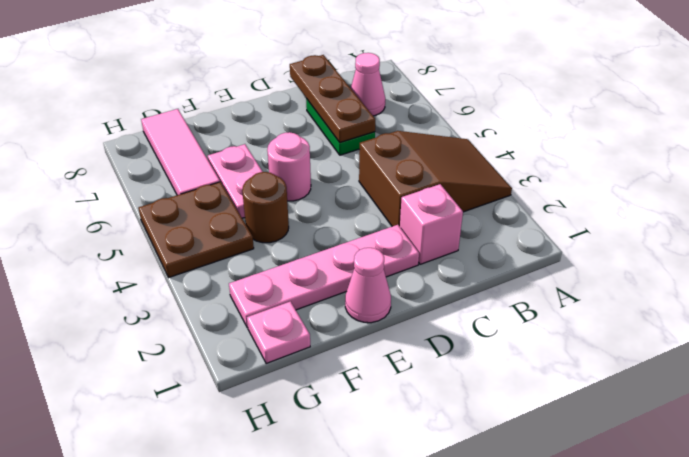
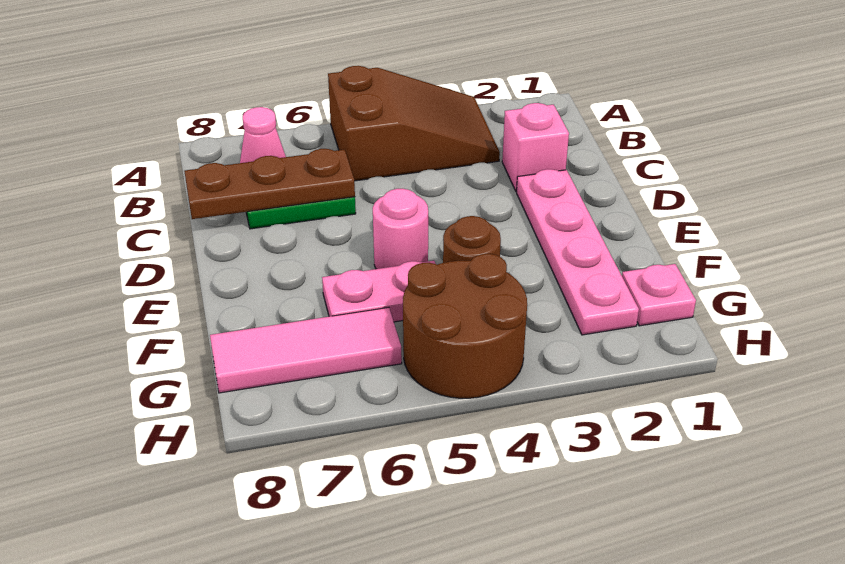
brown 2x3 slope [359,131,512,226] -> brown 2x3 slope turned to [328,66,500,181]
pink 1x1 cone [345,248,391,323] -> none
brown 2x2 plate [139,182,254,277] -> brown 2x2 round brick [403,254,527,398]

